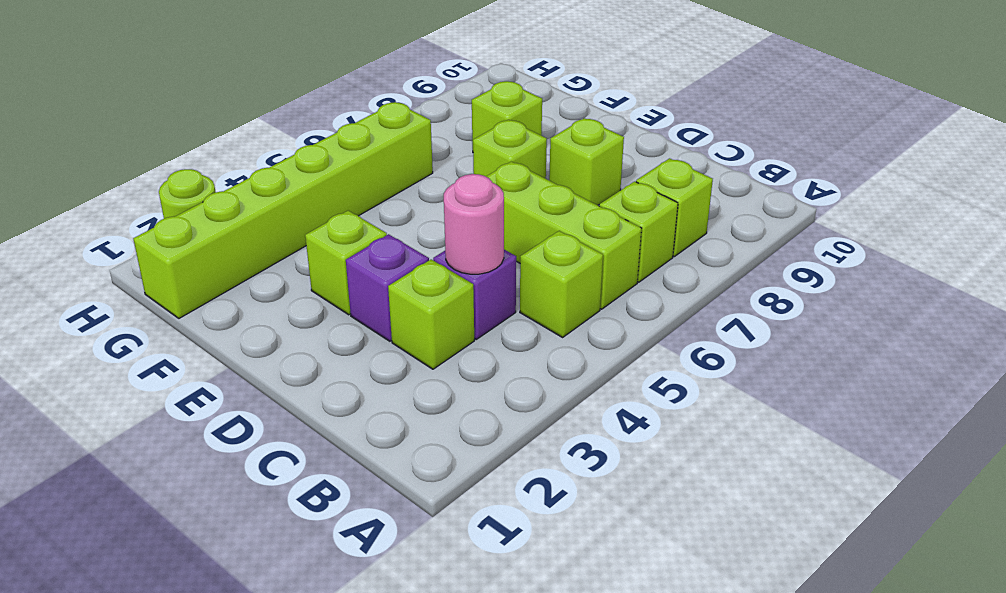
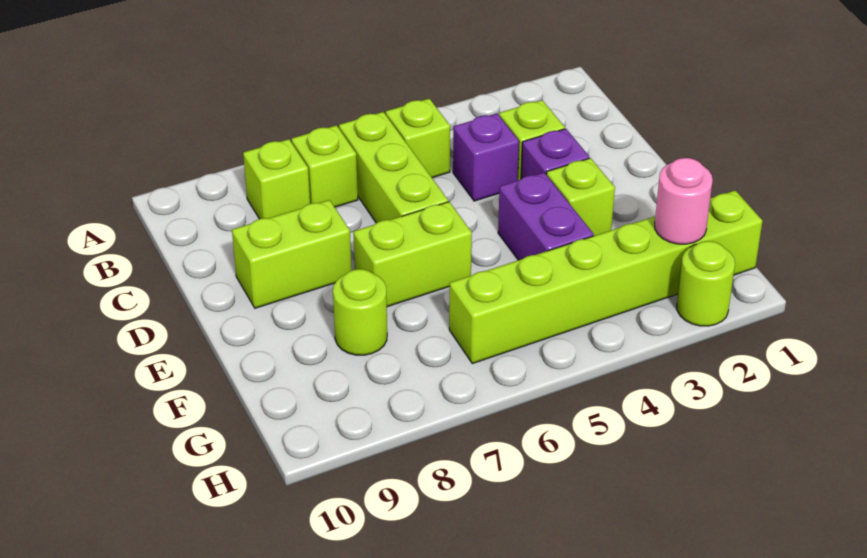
pink 1x1 round brick [444,174,504,274] -> pink 1x1 round brick moved to [655,158,713,244]
lime 1x1 brick [549,118,624,205] -> lime 1x2 brick [232,200,352,308]
none -> purple 1x2 brick [498,173,594,260]
lime 1x1 brick [473,120,547,179] -> lime 1x2 brick [353,202,472,307]
lime 1x1 brick [472,81,542,150] -> lime 1x1 round brick [333,269,387,355]

